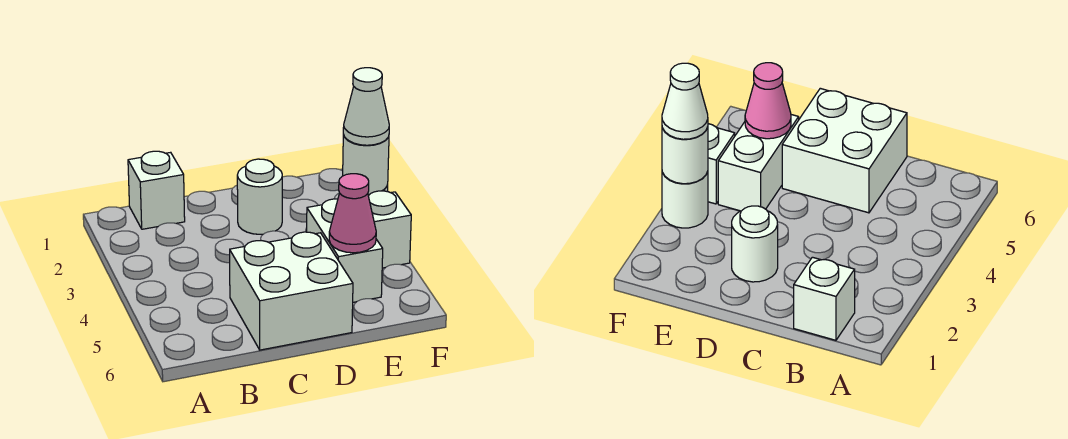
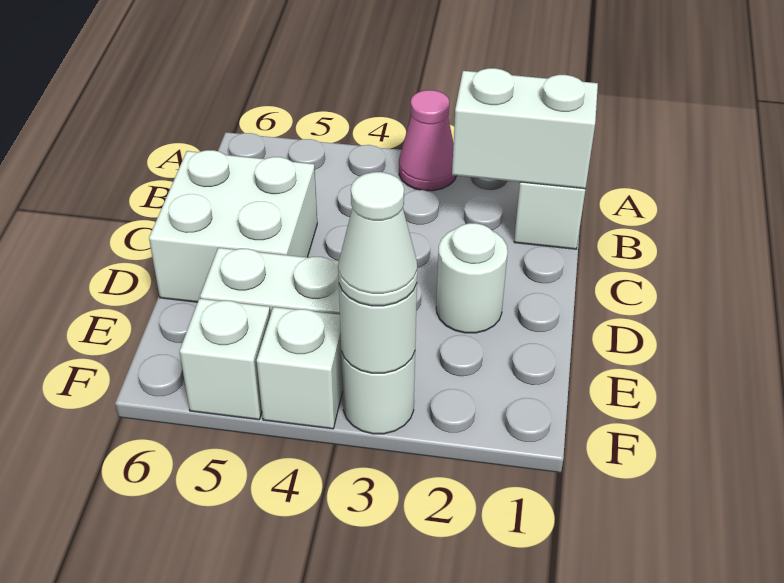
none -> white 1x2 brick [452,68,598,189]
pink 1x1 cone [329,174,376,253] -> pink 1x1 cone moved to [399,90,456,191]
none -> white 1x1 brick [180,299,270,420]

